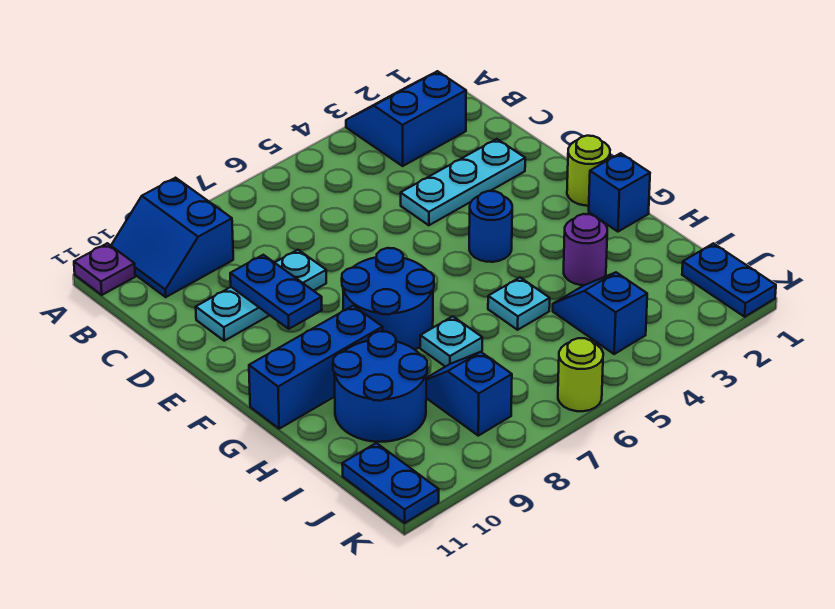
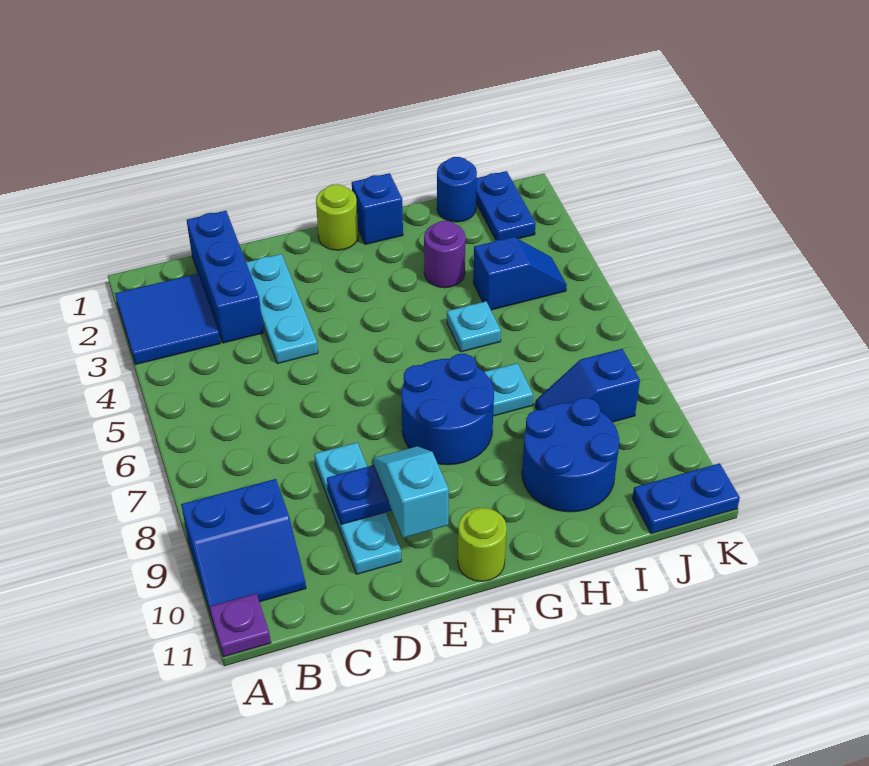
blue 2x2 slope [346,71,466,166] -> blue 2x2 tile [115,274,220,364]
none -> cyan 1x2 slope [373,446,449,538]
blue 1x1 round brick [469,191,512,262] -> blue 1x1 round brick moved to [437,157,477,222]
blue 1x3 brick [249,306,383,429] -> blue 1x3 brick moved to [187,211,263,343]
blue 1x2 slope [553,272,647,354] -> blue 1x2 slope turned to [473,237,567,310]
blue 1x2 plate [682,243,776,317] -> blue 1x2 plate turned to [476,171,536,240]
lime 1x1 round brick [558,338,603,411] -> lime 1x1 round brick moved to [458,508,507,581]

